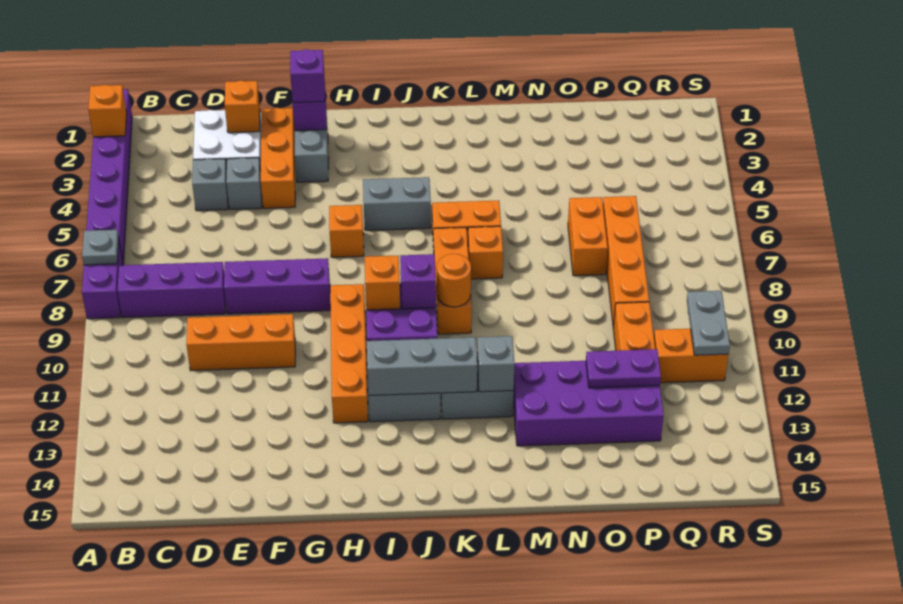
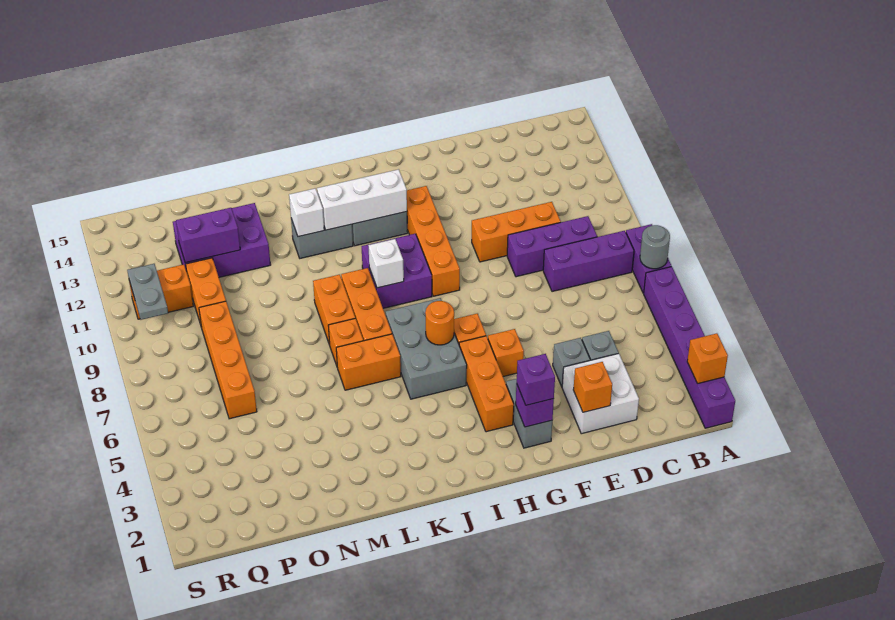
grey 1x1 plate [82,230,119,265] -> grey 1x1 round brick [640,225,670,269]
purple 1x3 brick [224,258,330,314] -> purple 1x3 brick moved to [507,216,597,277]
orange 1x3 brick [260,108,295,208] -> orange 1x3 brick moved to [459,336,514,432]
grey 1x2 brick [363,177,431,230] -> grey 2x3 brick [386,298,467,399]
orange 1x1 brick [364,256,400,310] -> orange 1x1 brick moved to [488,329,524,376]
grey 1x3 brick [367,337,477,395] -> white 1x3 brick [317,169,407,230]
purple 1x1 brick [400,254,436,309] -> white 1x1 brick [368,239,404,288]
orange 1x1 round brick [437,254,471,307] -> orange 1x1 round brick moved to [425,301,454,345]
grey 1x1 brick [477,336,515,392] -> white 1x1 brick [289,188,324,237]
purple 2x4 brick [513,361,664,446] -> purple 2x3 brick [173,203,271,277]
orange 1x2 brick [568,197,608,276] -> orange 1x2 brick moved to [313,275,355,345]
purple 1x2 plate [586,349,661,388] -> purple 1x2 brick [176,208,240,263]

